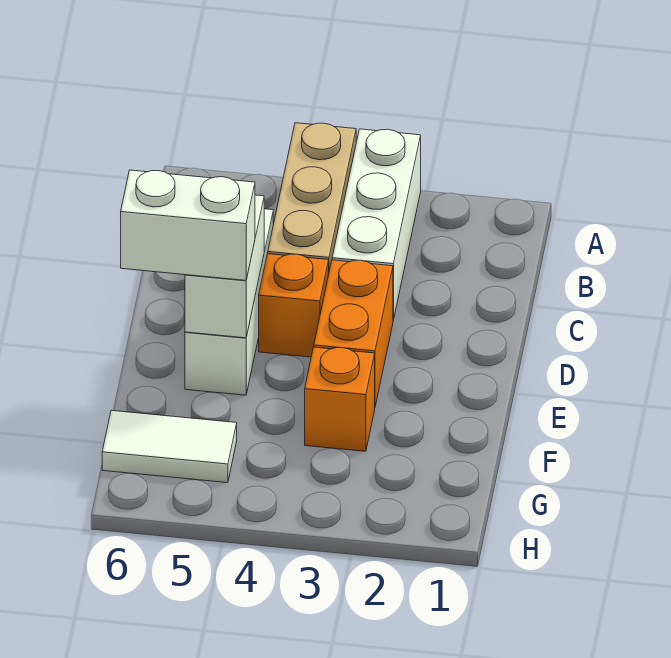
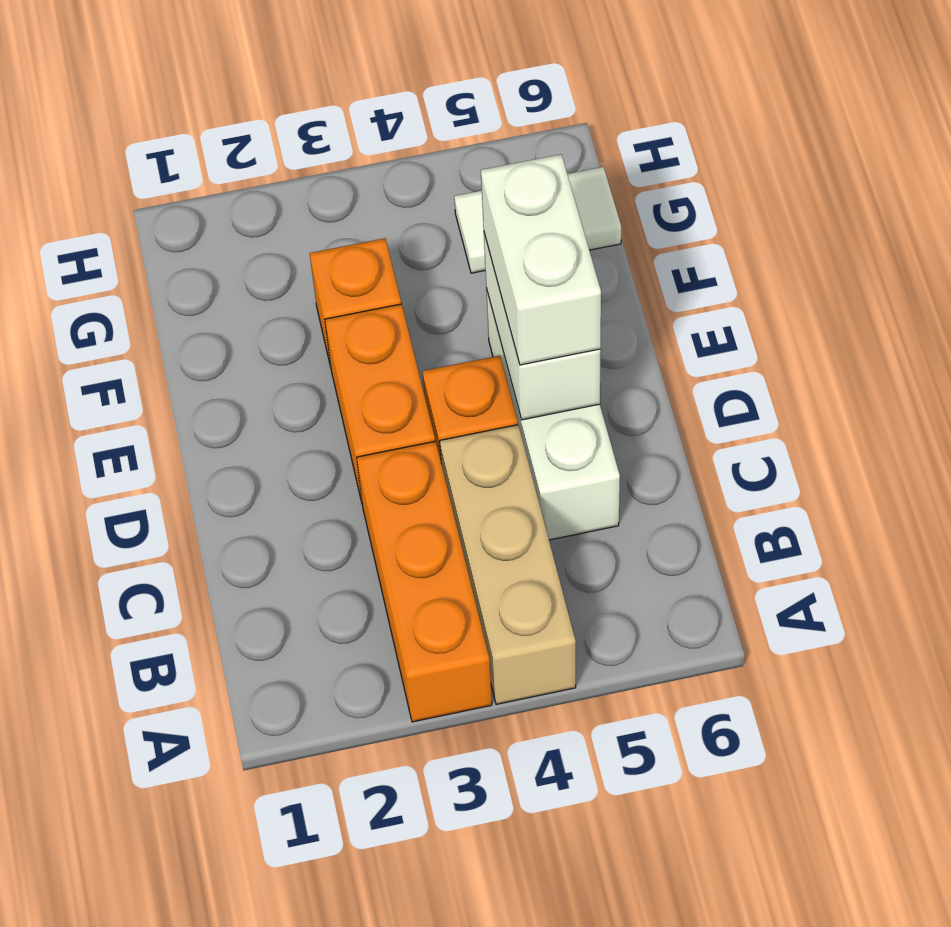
white 1x3 brick [332,129,421,320] -> orange 1x3 brick [357,441,492,722]
white 1x2 brick [121,170,255,280] -> white 1x2 brick turned to [481,154,601,365]

